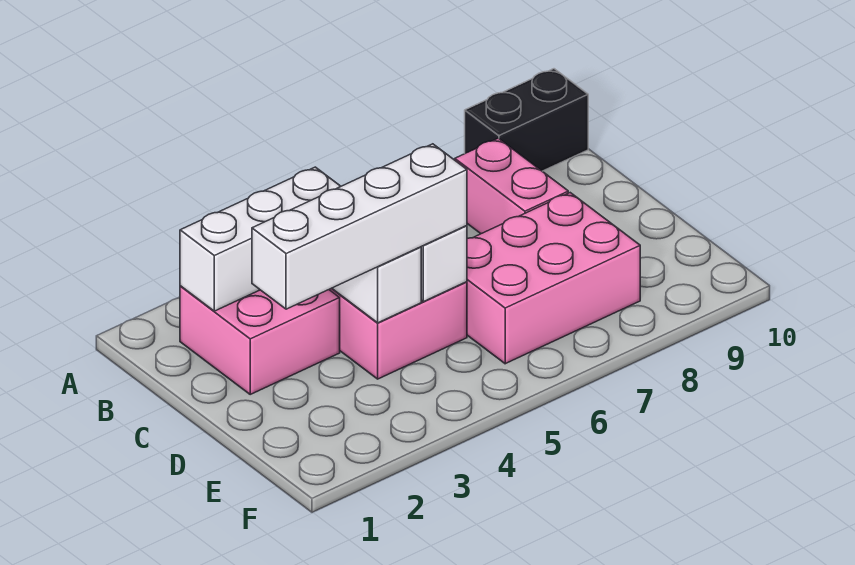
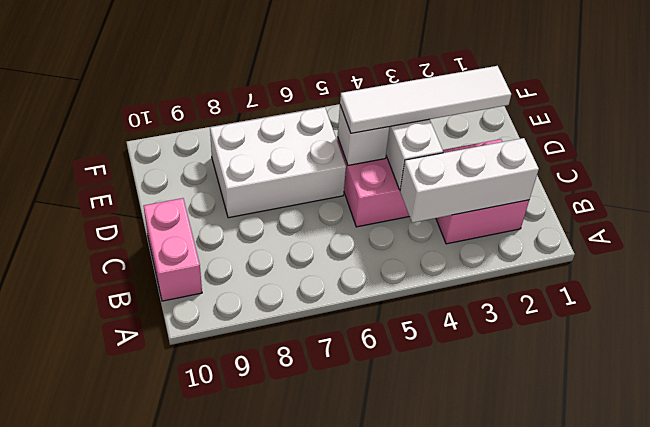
black 1x2 brick [465,69,588,171] -> none
pink 1x2 brick [455,138,568,234] -> pink 1x2 brick moved to [144,198,202,301]
white 1x4 brick [252,144,467,309] -> white 1x4 tile [340,66,511,133]
pink 2x3 brick [467,193,640,364] -> white 2x3 brick [210,107,346,218]

